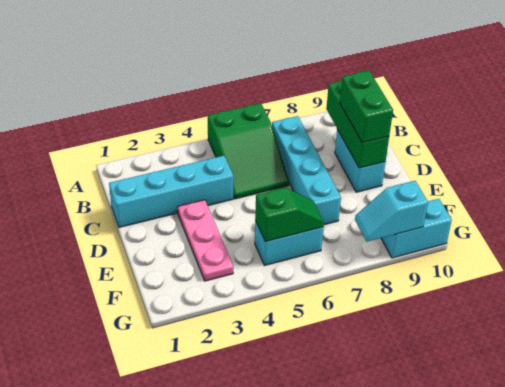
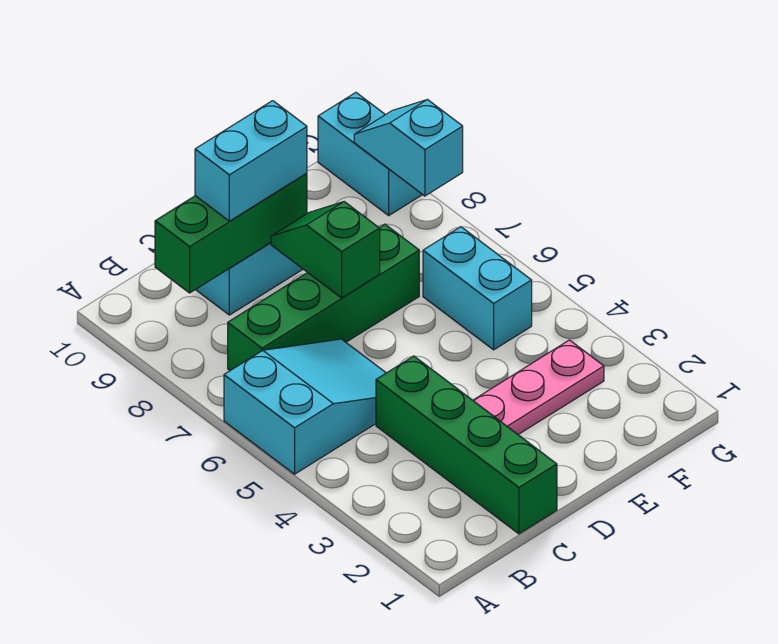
green 2x3 slope [208,103,289,199] -> cyan 2x3 slope [224,339,386,474]
cyan 1x4 brick [272,116,341,225] -> green 1x4 brick [228,224,419,370]
cyan 1x4 brick [109,156,233,227] -> green 1x4 brick [376,356,557,534]
green 1x2 brick [340,71,393,143] -> cyan 1x2 brick [195,101,307,221]
green 1x2 slope [255,188,324,242] -> green 1x2 slope moved to [271,202,380,298]
cyan 1x2 slope [355,181,428,242] -> cyan 1x2 slope turned to [354,100,463,196]

